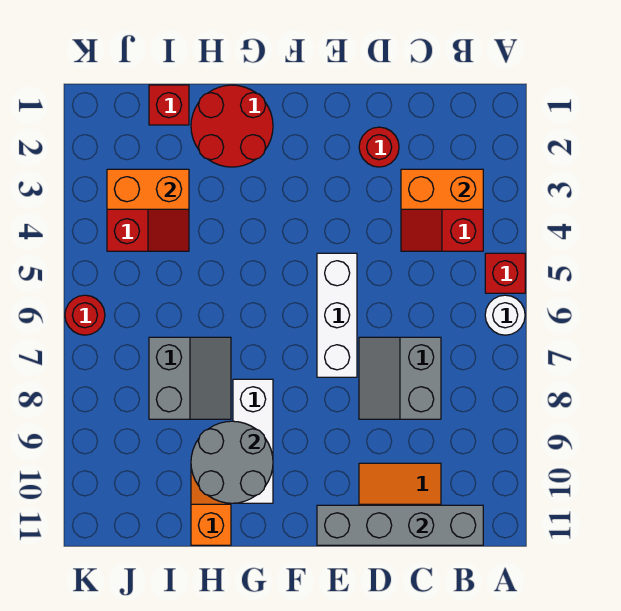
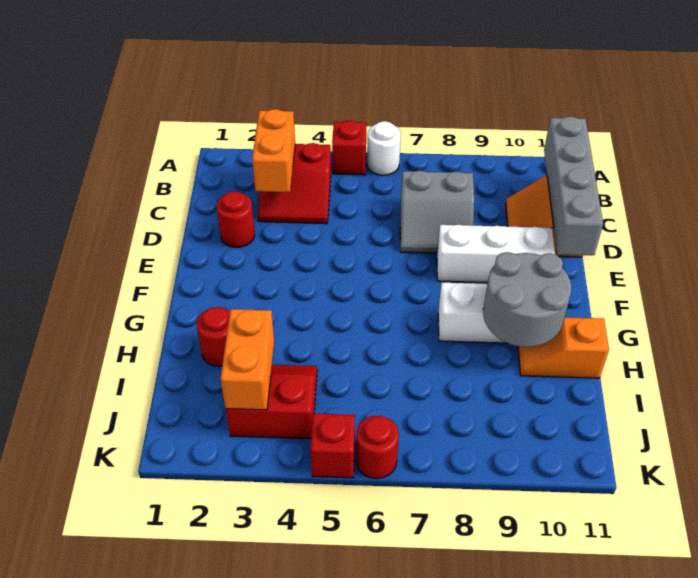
white 1x3 brick [317,253,357,377] -> white 1x3 brick moved to [437,225,555,283]
red 2x2 round brick [191,85,273,167] -> red 1x1 round brick [197,307,230,366]
grey 2x2 slope [149,337,231,419] -> none
red 1x1 brick [149,85,189,125] -> red 1x1 brick moved to [310,413,355,478]

